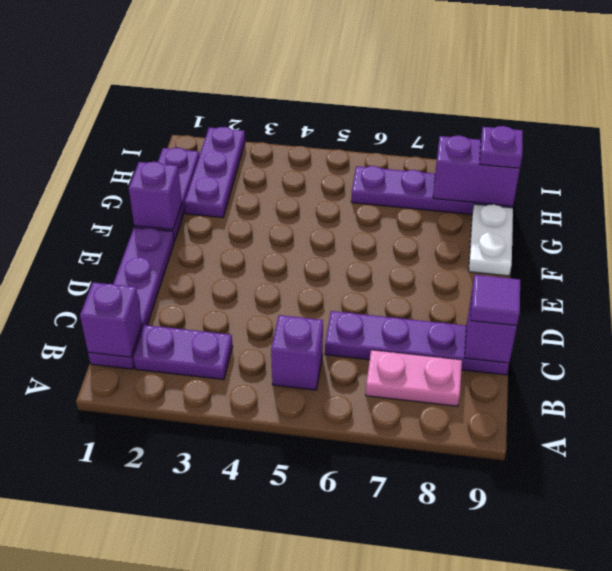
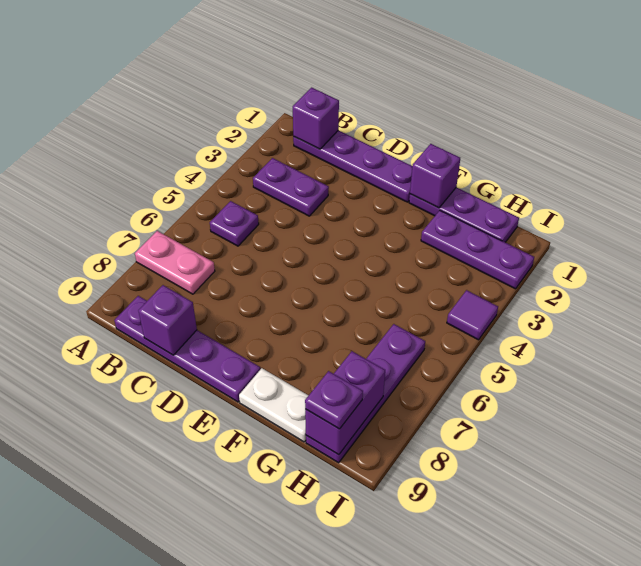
purple 1x2 plate [134,325,232,380] -> purple 1x2 plate turned to [253,158,329,216]
purple 1x1 brick [271,315,323,390] -> purple 1x1 plate [210,201,259,246]
pink 1x2 plate [366,350,462,406] -> pink 1x2 plate turned to [135,231,215,294]
purple 1x4 plate [325,311,509,375] -> purple 1x4 plate turned to [114,296,260,402]
purple 1x1 tile [471,275,520,326] -> purple 1x1 tile moved to [447,290,498,340]

